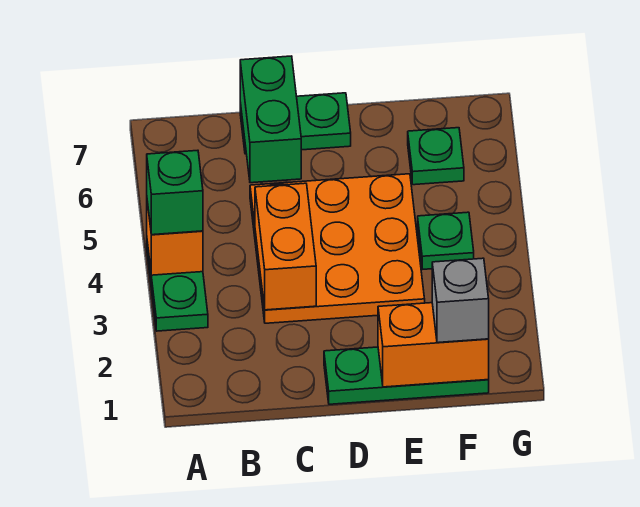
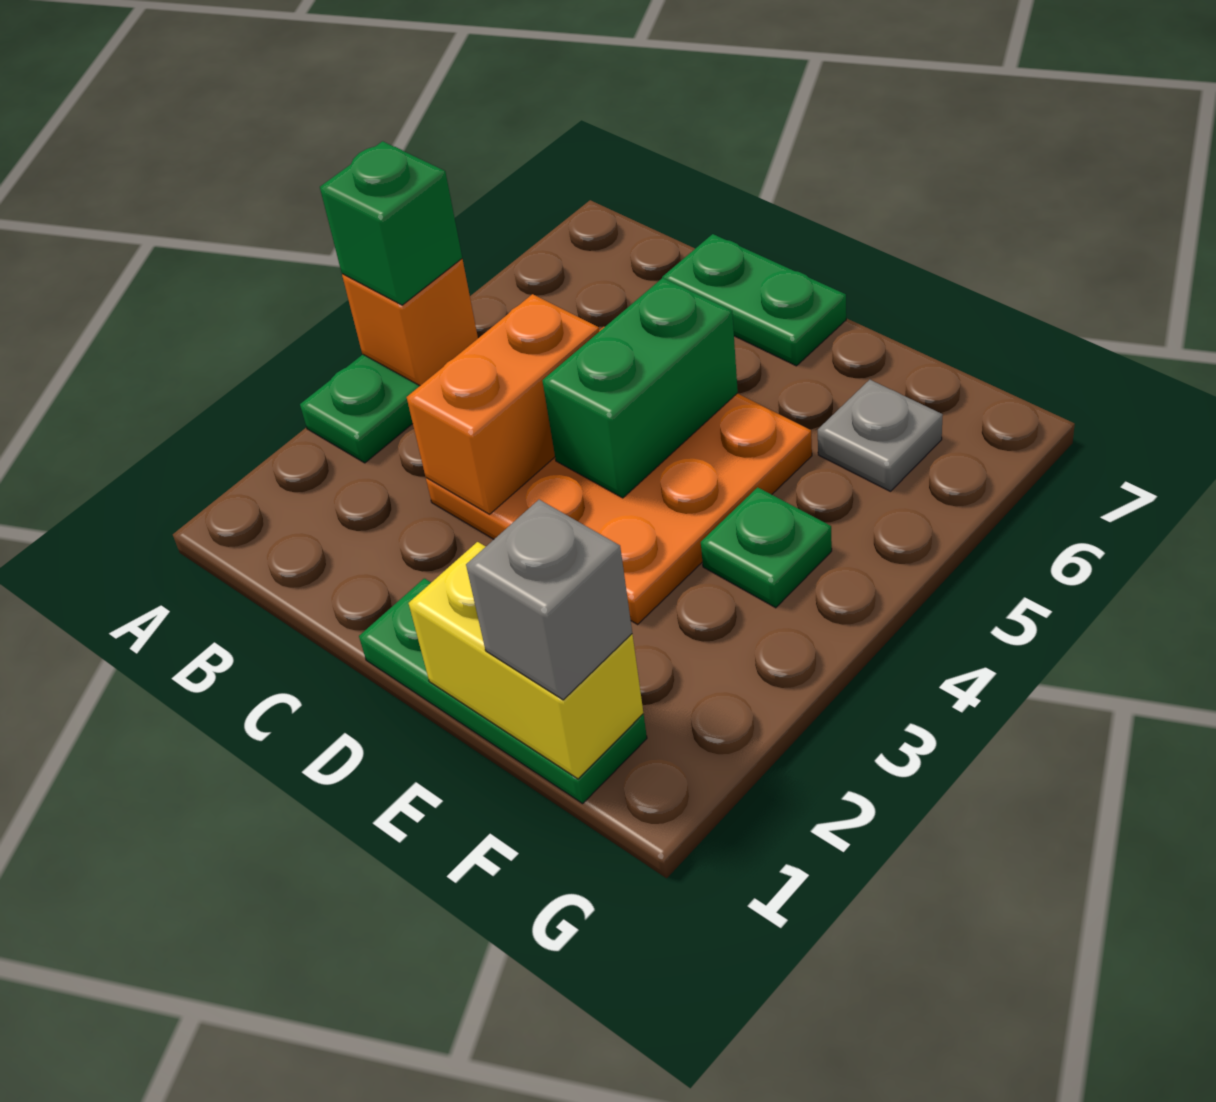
green 1x2 brick [240,56,301,183] -> green 1x2 brick moved to [542,278,738,498]
orange 1x2 brick [378,303,489,387] -> yellow 1x2 brick [409,542,643,779]
green 1x1 plate [408,128,464,185] -> grey 1x1 plate [818,380,943,491]

